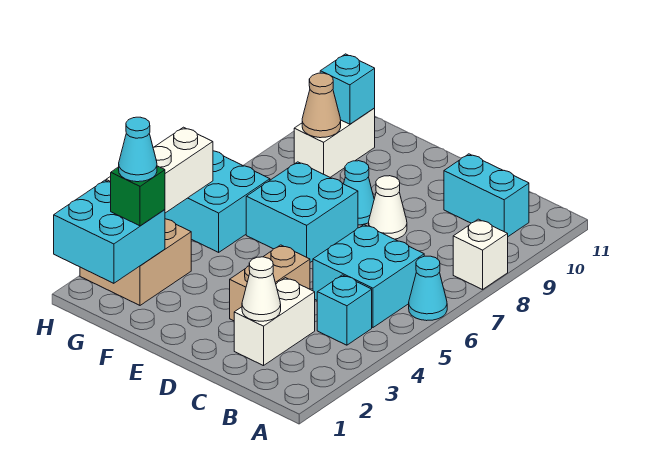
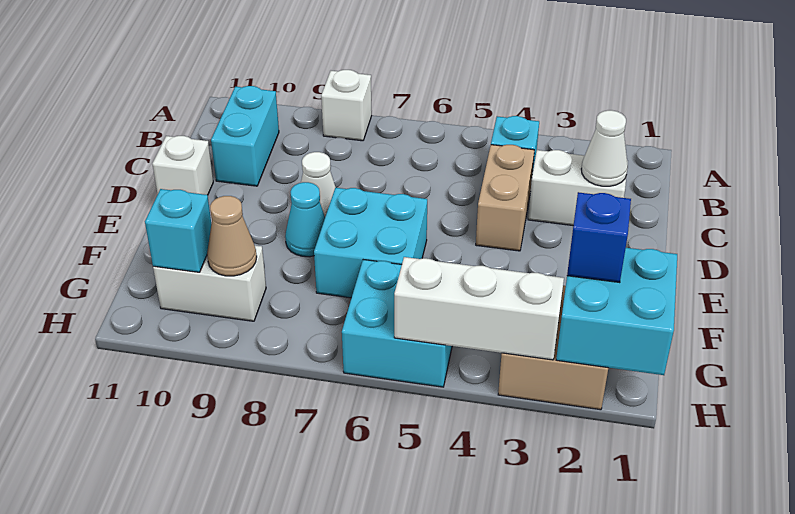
cyan 1x1 cone [409,256,447,321] -> none
cyan 2x2 brick [313,225,424,327] -> none
tan 1x2 brick [230,245,310,321] -> tan 1x2 brick turned to [476,145,534,251]
none -> white 1x1 brick [152,136,213,195]
green 1x1 brick [111,166,165,226] -> blue 1x1 brick [567,192,631,283]
cyan 1x1 cone [119,117,157,182] -> none

